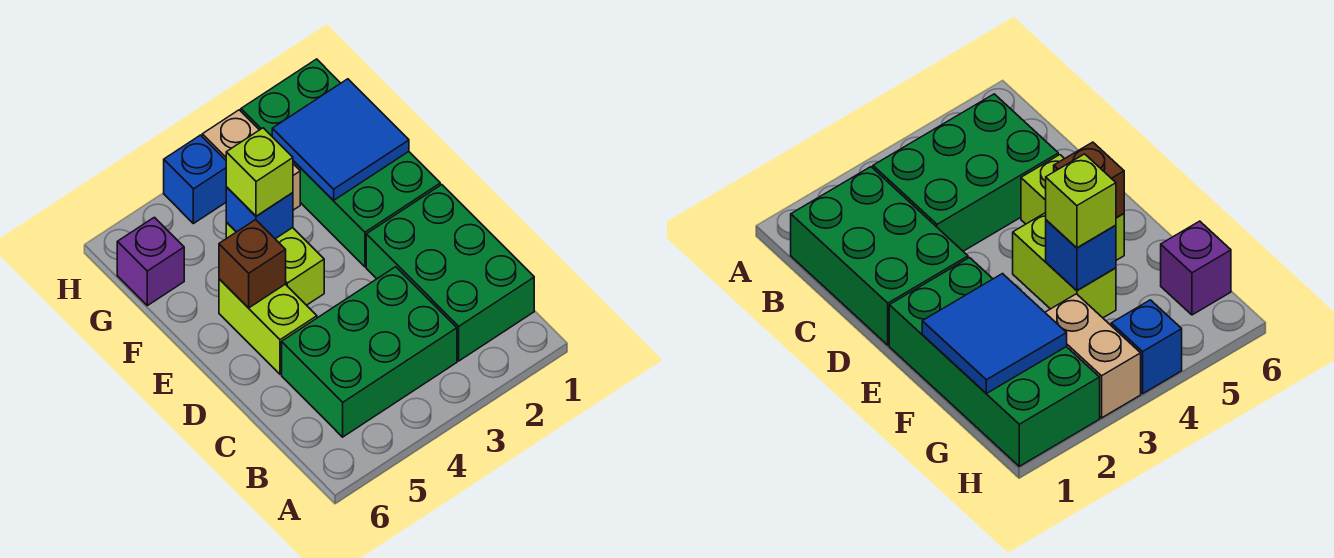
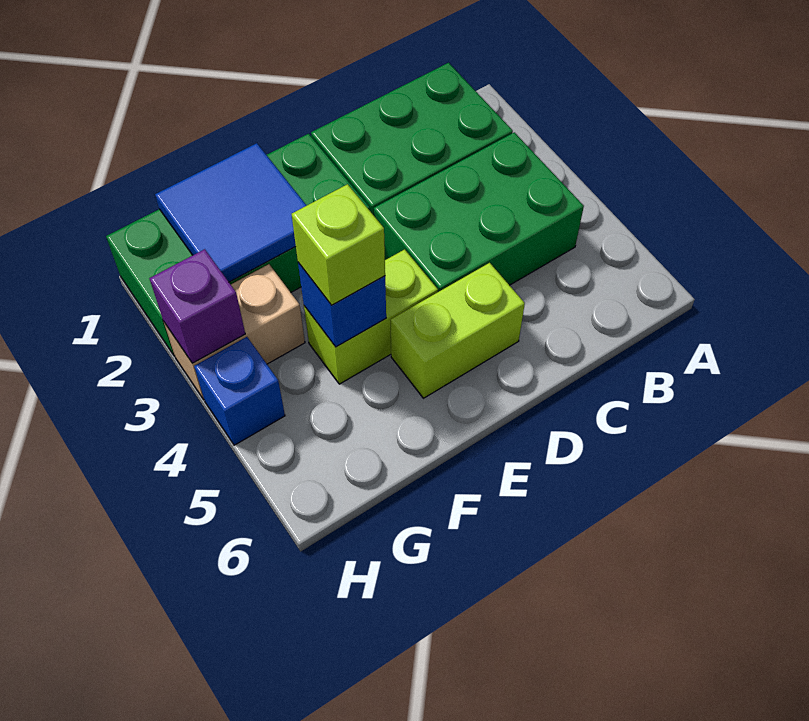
green 2x3 brick [282,267,457,437] -> green 2x3 brick turned to [374,132,584,292]
brown 1x1 brick [219,220,286,308] -> none
purple 1x1 brick [117,217,184,306] -> purple 1x1 brick moved to [149,249,245,363]

